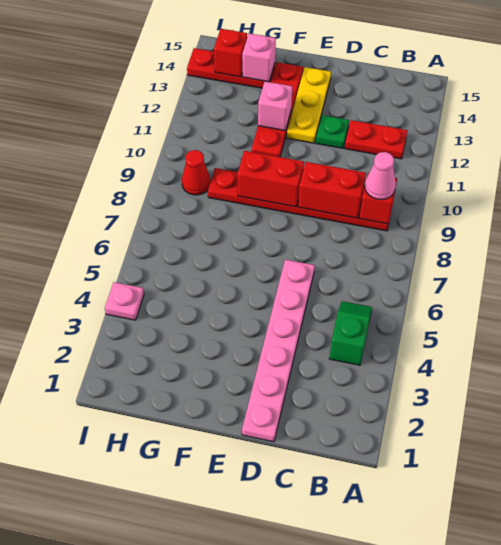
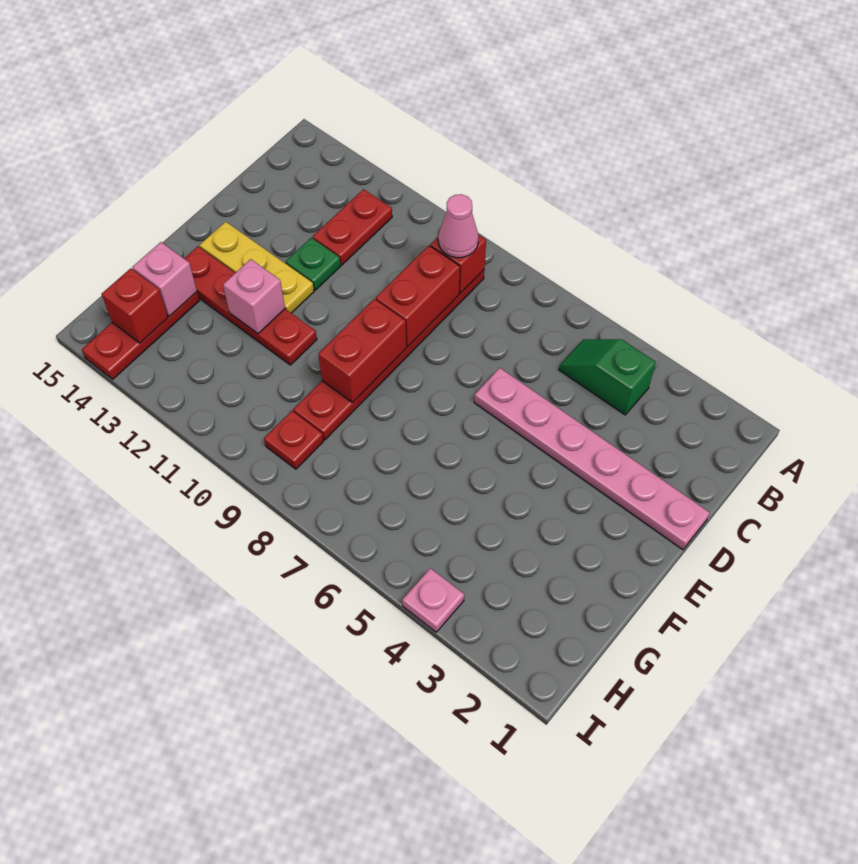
red 1x1 cone [182,150,211,195] -> red 1x1 plate [264,411,324,469]

